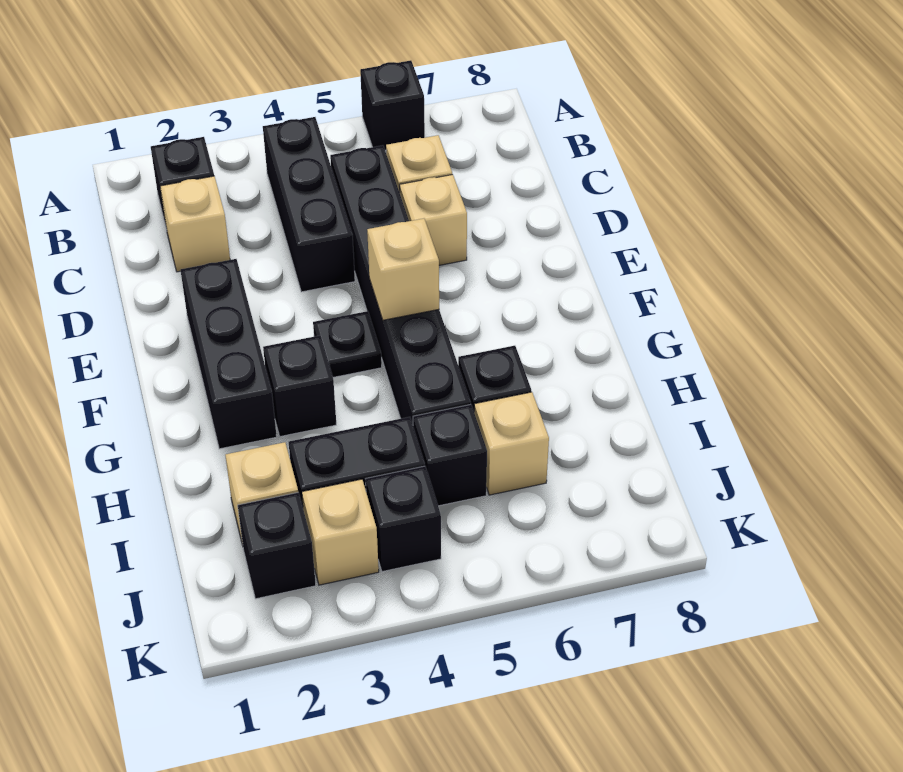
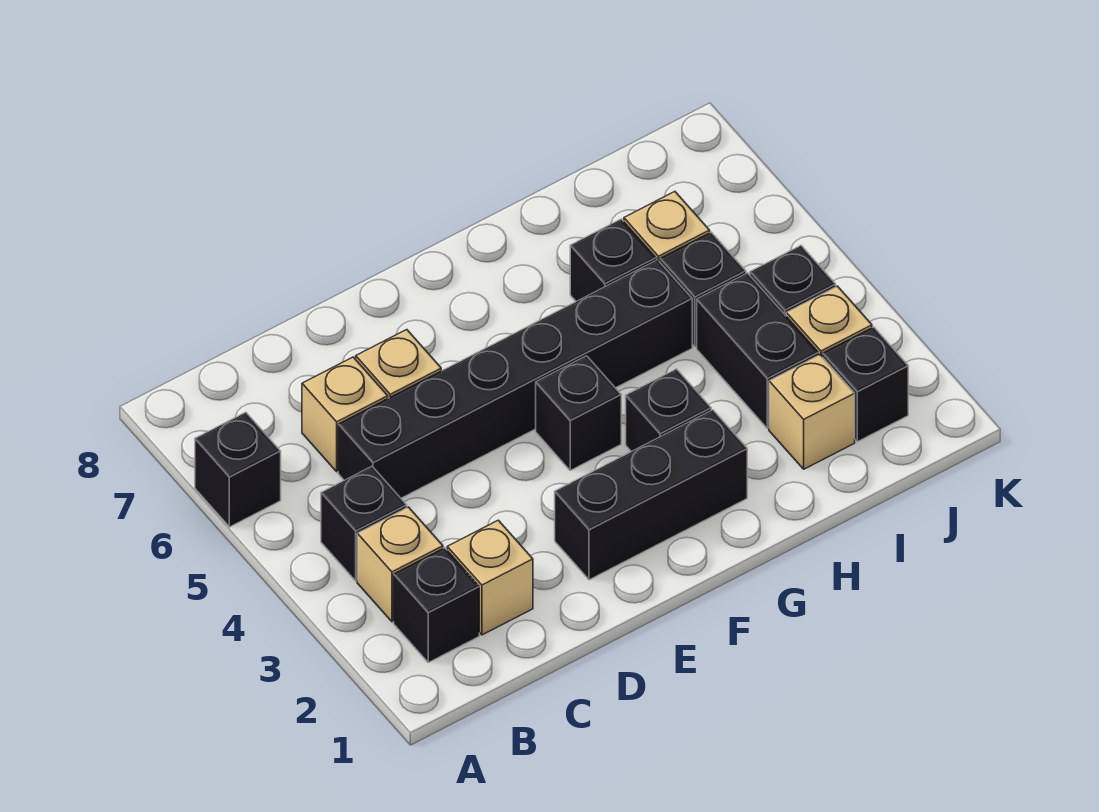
black 1x3 brick [263,117,355,292] -> black 1x1 brick [321,466,407,581]
black 1x1 plate [313,311,382,377] -> black 1x1 brick [536,356,621,470]
tan 1x1 brick [367,219,439,320] -> tan 1x1 brick moved to [357,507,443,622]

